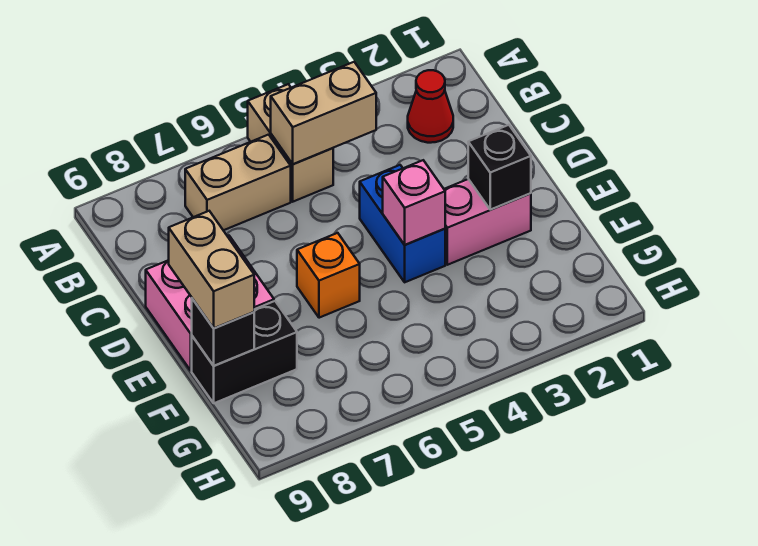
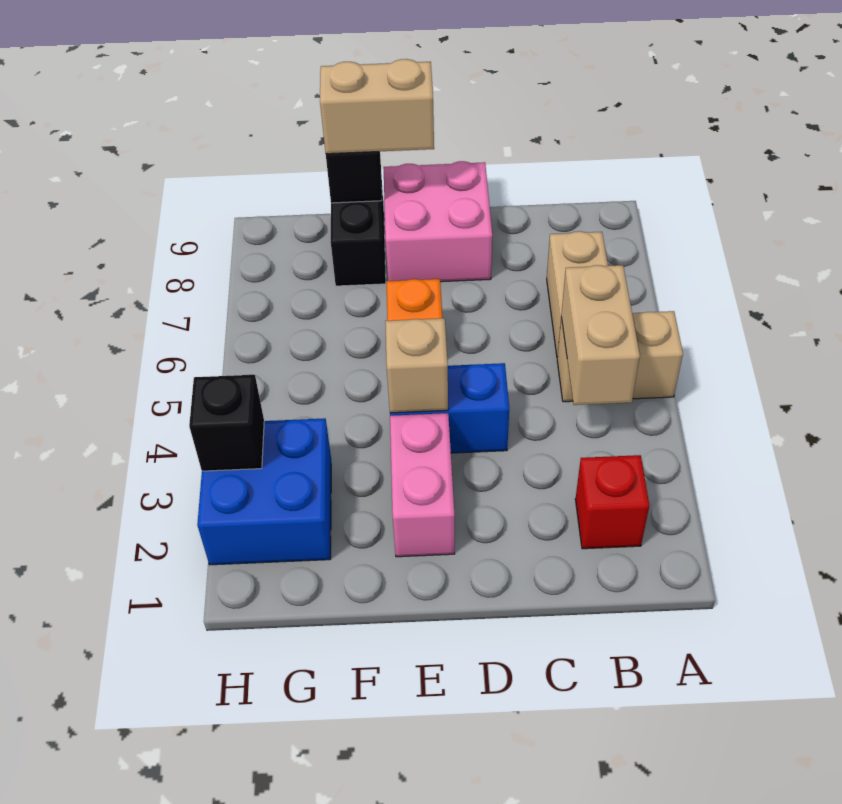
red 1x1 cone [408,70,453,143] -> red 1x1 brick [575,455,649,549]
black 1x1 brick [468,125,531,210] -> black 1x1 brick moved to [189,375,264,471]
pink 1x1 brick [383,160,445,245] -> tan 1x1 brick [385,318,448,413]
none -> blue 2x2 brick [197,418,331,565]

